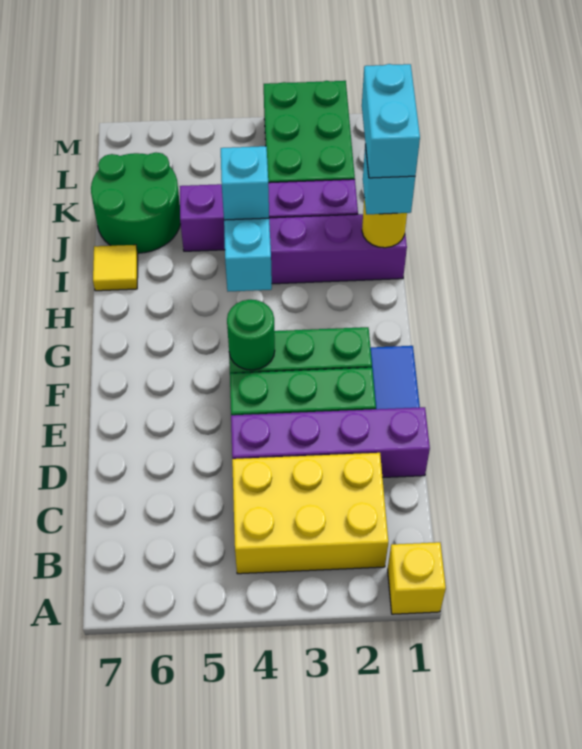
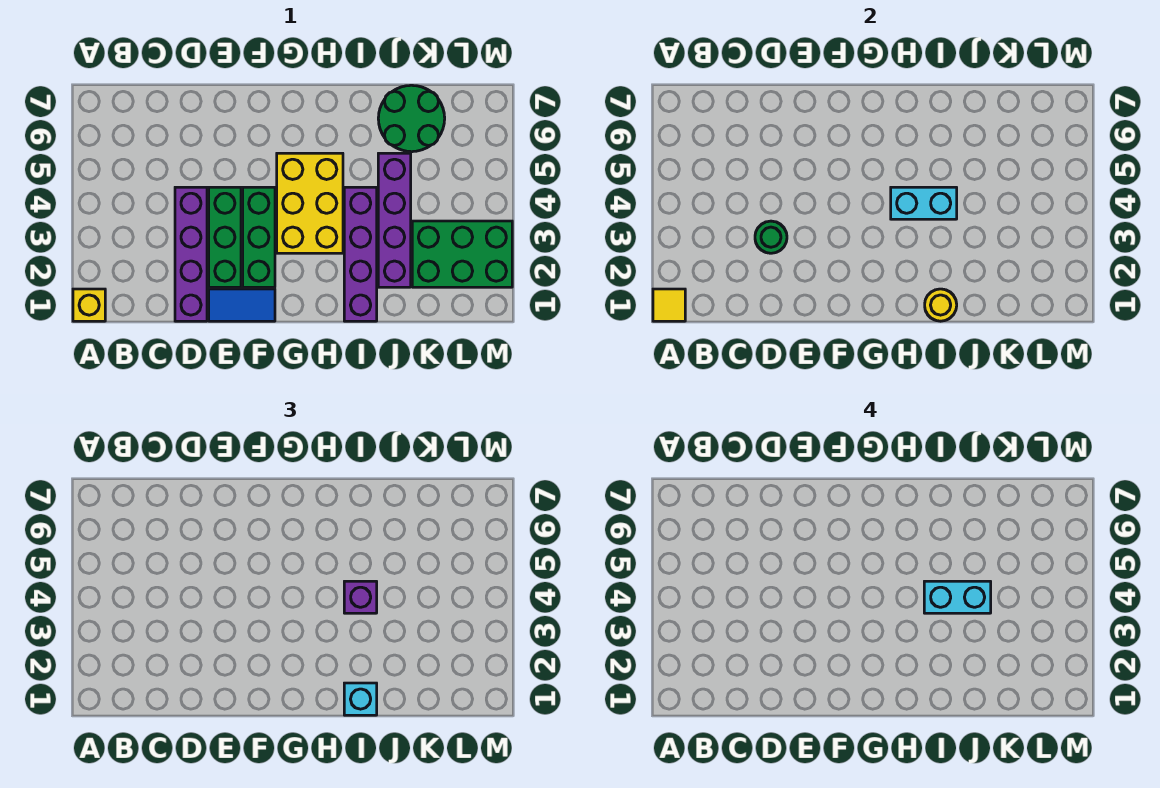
yellow 2x3 brick [232,453,388,574] -> yellow 2x3 brick moved to [277,153,343,253]
green 1x1 round brick [227,300,275,370] -> green 1x1 round brick moved to [755,221,787,253]
cyan 1x2 brick [362,64,420,178] -> cyan 1x2 brick moved to [924,581,991,613]
cyan 1x1 brick [221,146,269,220] -> purple 1x1 brick [344,581,377,613]
yellow 1x1 tile [93,245,138,291] -> yellow 1x1 tile moved to [653,289,685,321]

